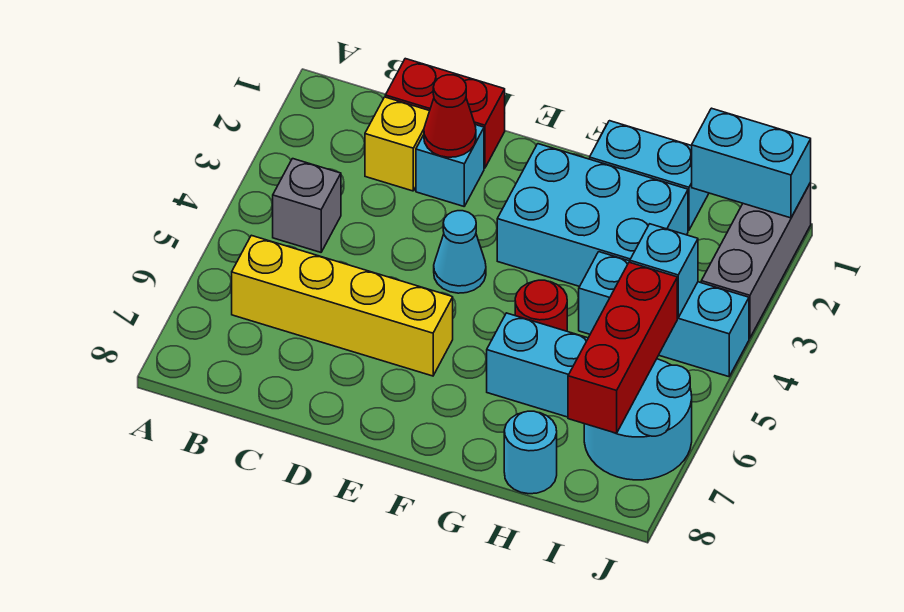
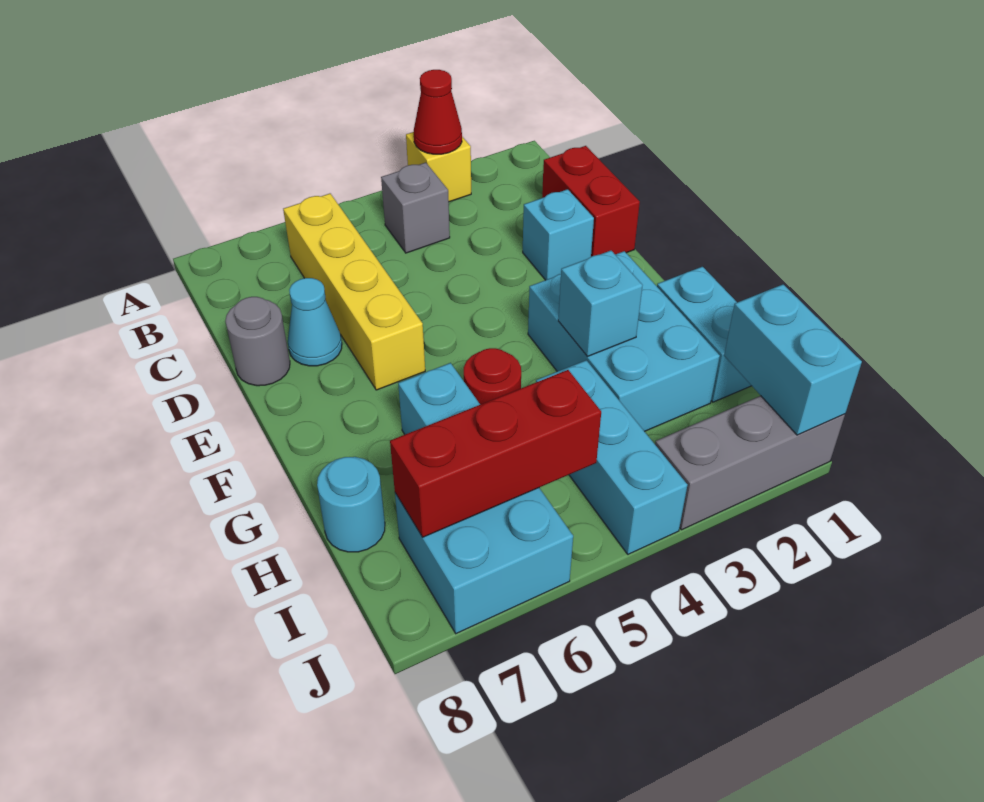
yellow 1x1 brick [365,97,429,191] -> yellow 1x1 brick moved to [406,132,471,202]
red 1x1 cone [424,75,476,157] -> red 1x1 cone moved to [414,70,462,154]
none -> grey 1x1 round brick [225,297,290,386]
cyan 1x1 cone [434,211,486,293] -> cyan 1x1 cone moved to [288,278,342,366]
cyan 1x1 brick [630,224,698,318] -> cyan 1x1 brick moved to [558,251,643,357]
cyan 2x2 round brick [584,359,692,480] -> cyan 2x2 brick [395,488,573,634]

